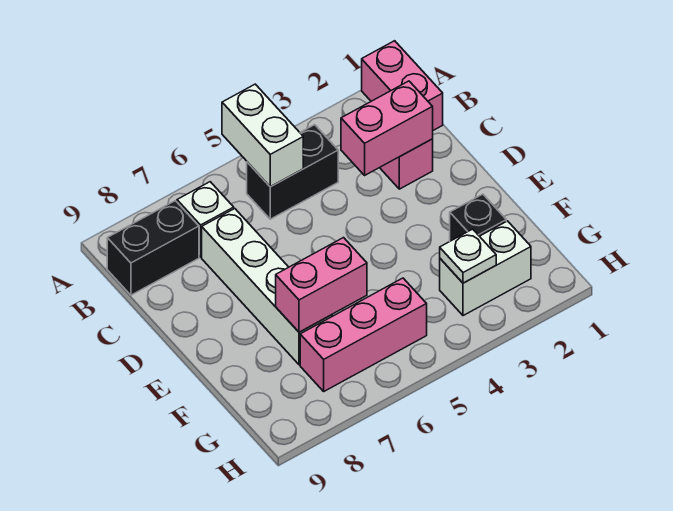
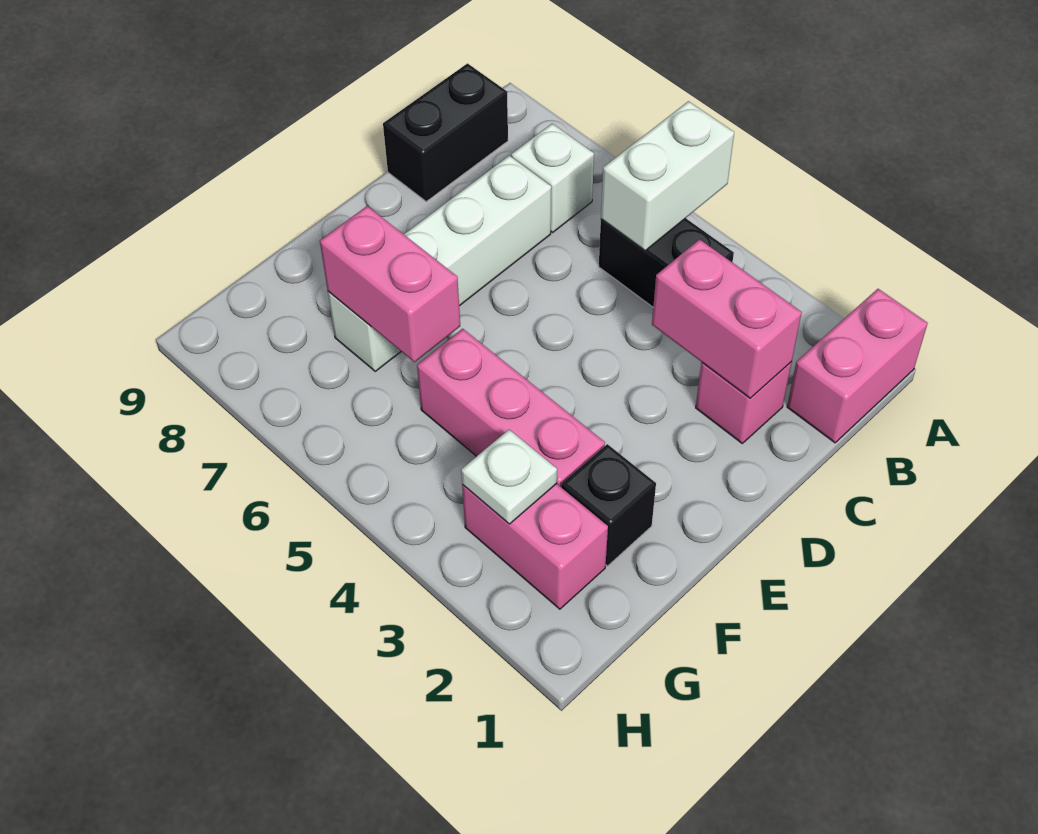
black 1x2 brick [107,201,199,295] -> black 1x2 brick turned to [383,64,508,201]
white 1x2 brick [440,221,531,316] -> pink 1x2 brick [462,484,608,609]
pink 1x3 brick [300,278,427,391] -> pink 1x3 brick moved to [417,329,605,487]

